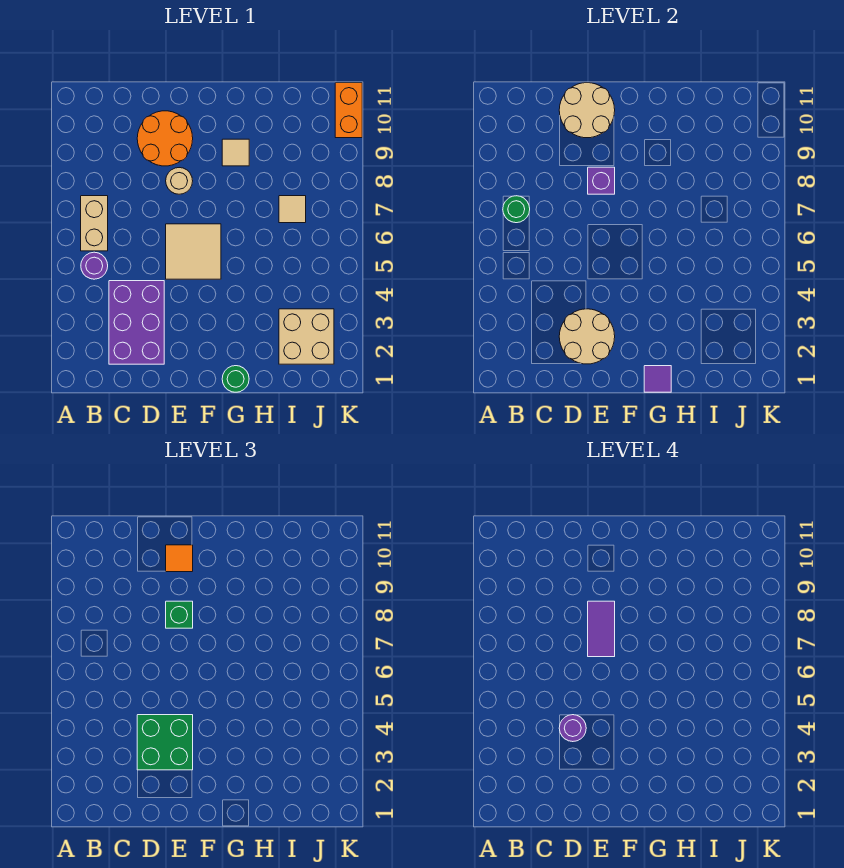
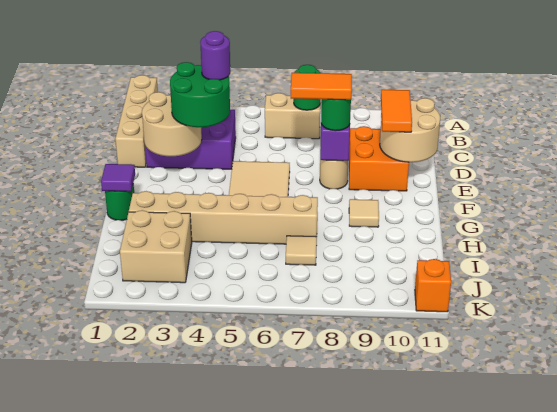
none -> tan 1x4 brick [115,75,158,167]
purple 1x1 round brick [81,252,108,279] -> none
green 2x2 brick [137,715,193,770] -> green 2x2 round brick [170,62,230,127]
orange 2x2 round brick [137,111,193,166] -> orange 2x2 brick [349,126,409,191]
purple 1x2 tile [588,601,615,657] -> orange 1x2 tile [291,73,352,100]
green 1x1 brick [166,601,193,628] -> green 1x1 round brick [321,99,351,131]
orange 1x1 tile [166,545,193,572] -> orange 1x2 tile [381,90,412,132]
none -> tan 1x6 brick [129,191,318,244]
orange 1x2 brick [335,83,362,138] -> orange 1x1 brick [415,259,451,312]

